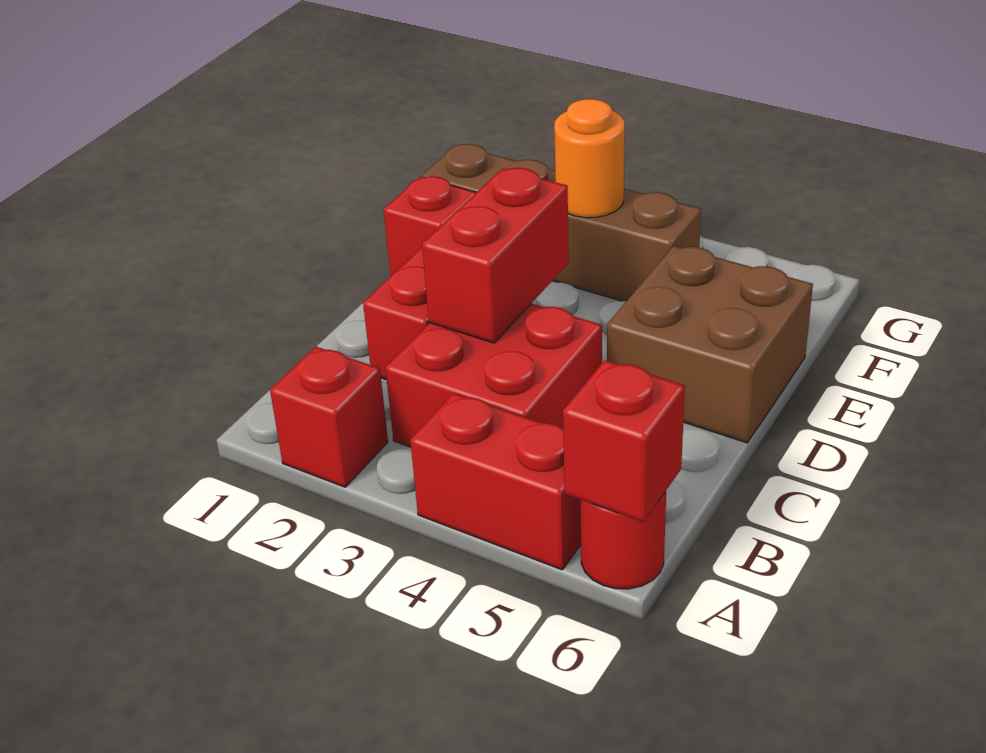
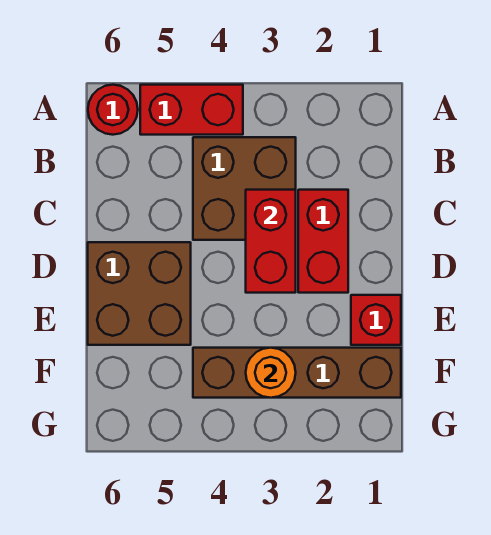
red 1x1 brick [270,347,388,487] -> none
red 1x1 brick [563,360,685,522] -> none
red 2x2 brick [385,304,602,447] -> brown 2x2 brick [193,137,296,240]

